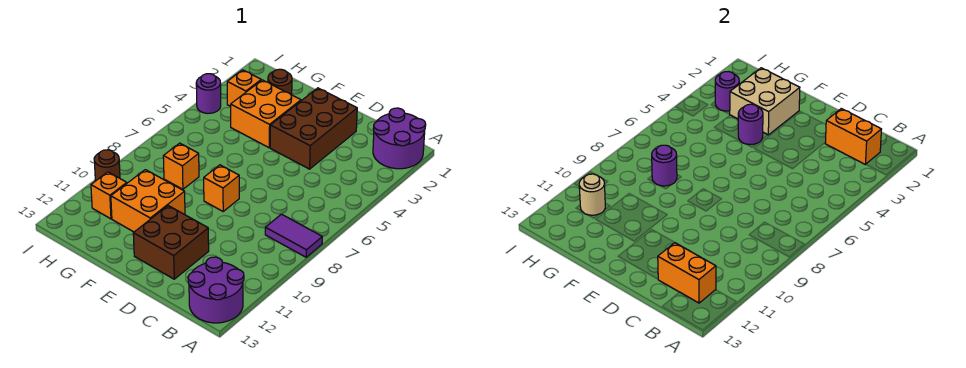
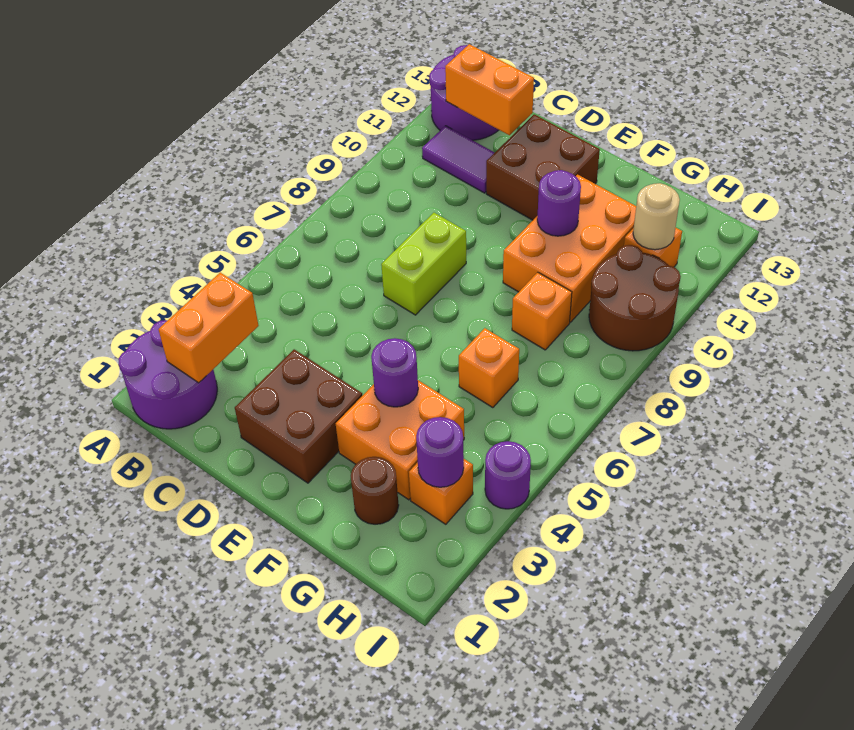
purple 1x2 tile [265,214,322,257] -> purple 1x2 tile moved to [422,126,495,193]
orange 1x2 brick [825,109,882,165] -> orange 1x2 brick turned to [159,273,259,383]
brown 2x3 brick [270,88,357,169] -> brown 2x2 brick [235,349,362,483]
none -> lime 1x2 brick [381,213,466,315]
orange 1x1 brick [204,165,239,211] -> orange 1x1 brick moved to [459,328,519,408]
tan 2x2 brick [729,68,800,135] -> none
orange 2x2 brick [111,170,185,232] -> orange 2x3 brick [503,175,636,322]
purple 1x1 round brick [652,145,677,186] -> purple 1x1 round brick moved to [537,170,581,236]
brown 1x1 round brick [94,150,120,181] -> brown 2x2 round brick [589,245,681,351]

